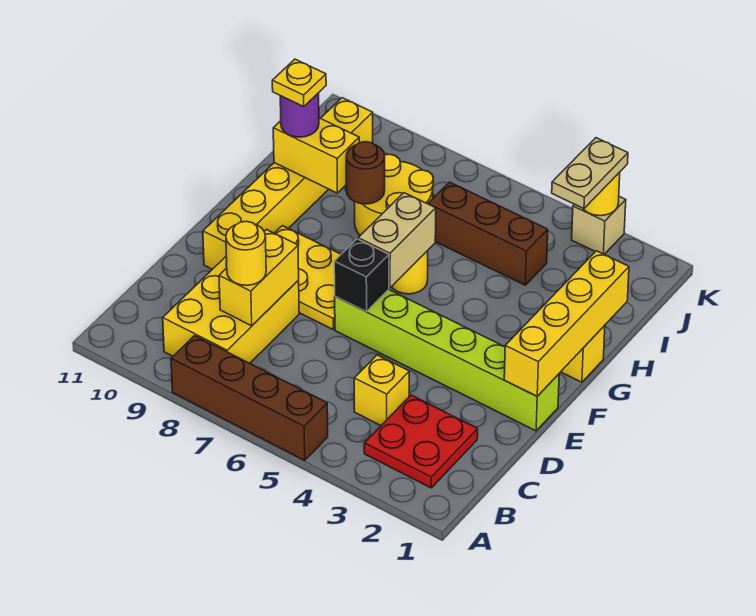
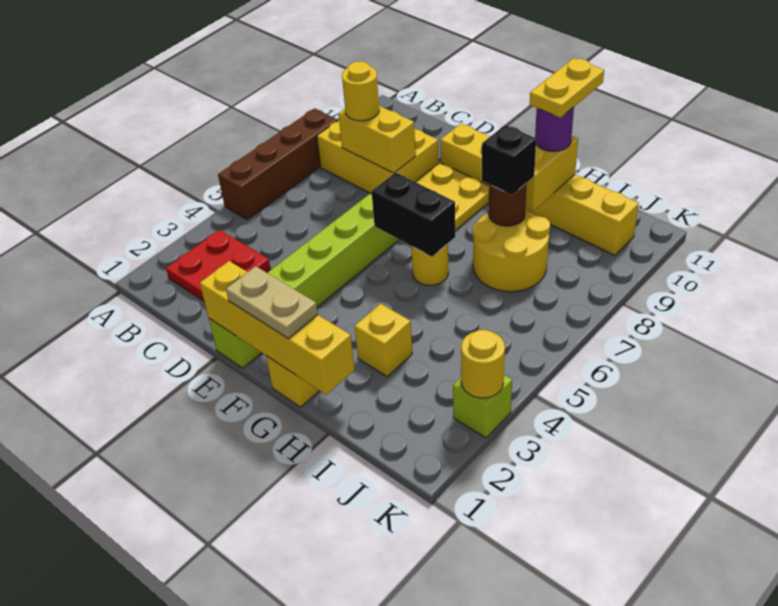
yellow 1x1 brick [354,355,409,425] -> yellow 1x1 brick moved to [355,304,412,376]
black 1x1 brick [334,239,389,312] -> black 1x1 brick moved to [482,125,536,195]
tan 1x2 brick [358,193,436,288] -> black 1x2 brick [372,173,455,257]
yellow 1x1 plate [272,59,326,106] -> yellow 1x2 plate [530,58,604,118]
brown 1x3 brick [428,182,548,285] -> none
tan 1x2 plate [552,138,628,209] -> tan 1x2 plate moved to [226,266,318,339]
tan 1x1 brick [572,197,626,254] -> lime 1x1 brick [453,375,512,438]

